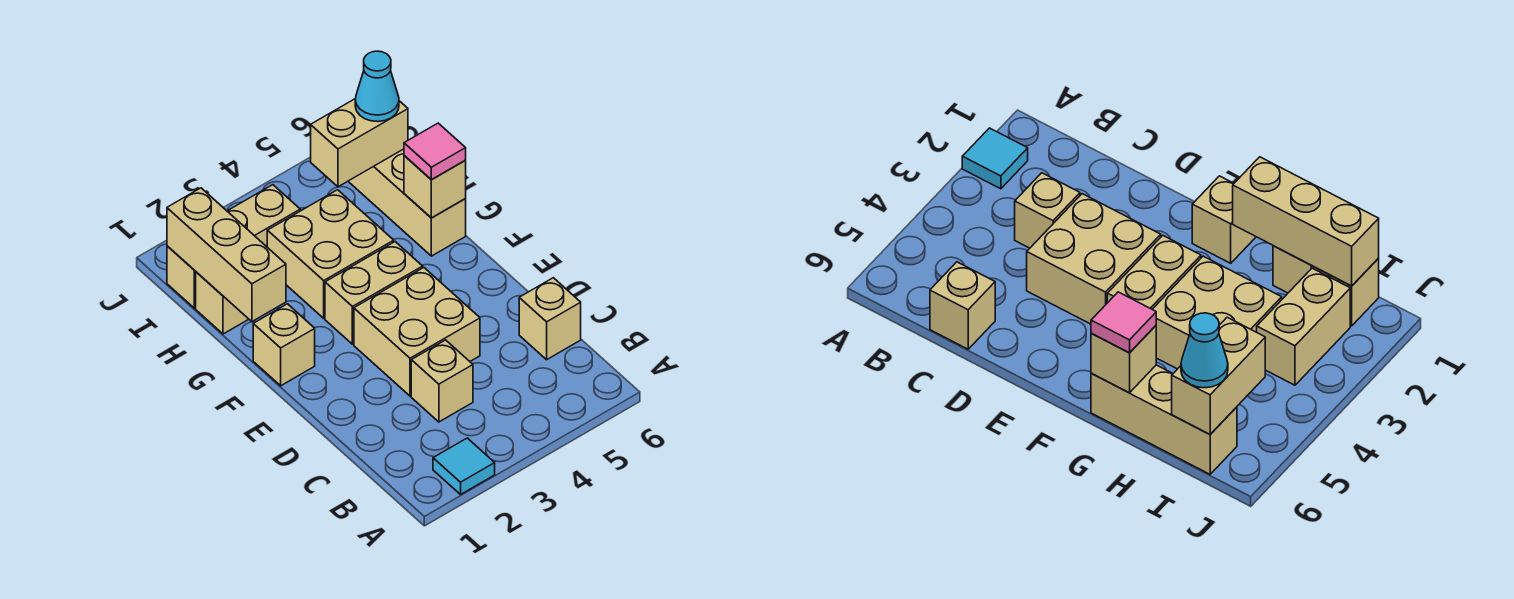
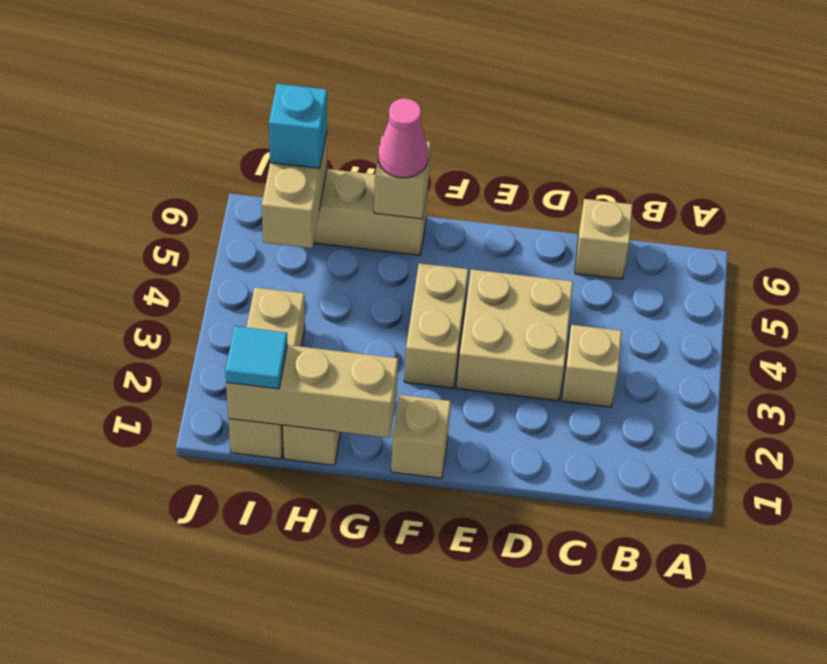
cyan 1x1 tile [433,438,495,494] -> cyan 1x1 tile moved to [225,326,287,389]
tan 2x2 brick [267,190,394,318] -> none
pink 1x1 tile [404,123,466,180] -> pink 1x1 cone [378,98,428,178]
cyan 1x1 cone [355,51,399,122] -> cyan 1x1 brick [269,84,327,168]

